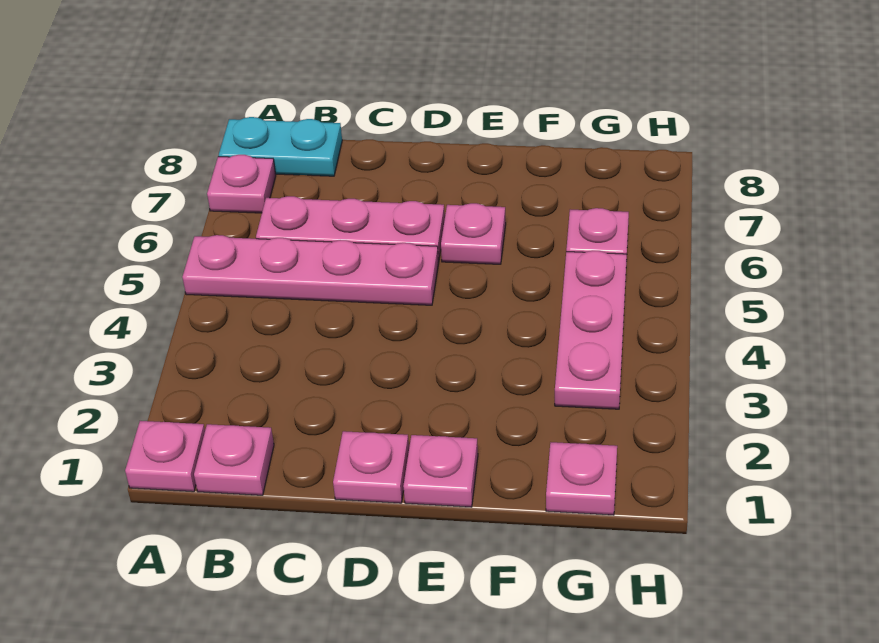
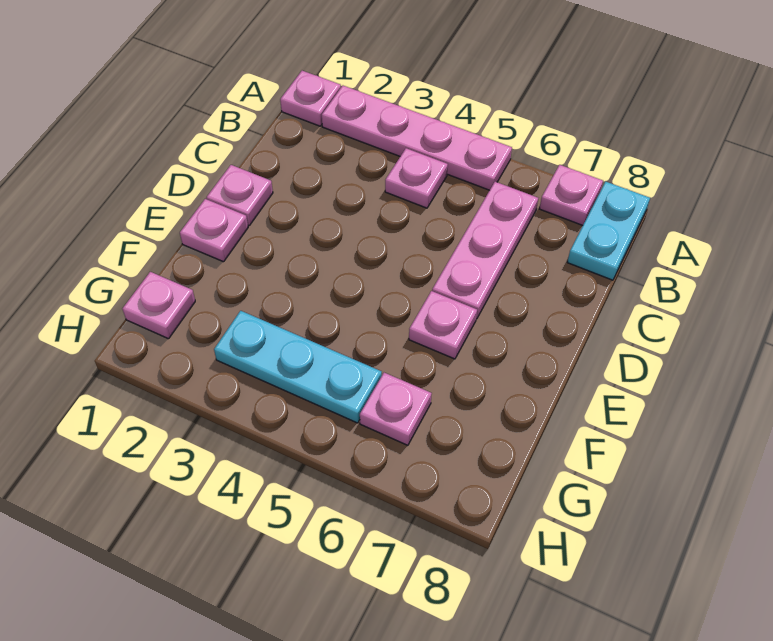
pink 1x4 plate [182,235,439,305] -> pink 1x4 plate turned to [322,86,512,190]
pink 1x1 plate [194,424,274,495] -> pink 1x1 plate moved to [385,148,448,208]
pink 1x3 plate [555,251,627,409] -> cyan 1x3 plate [214,311,382,423]

